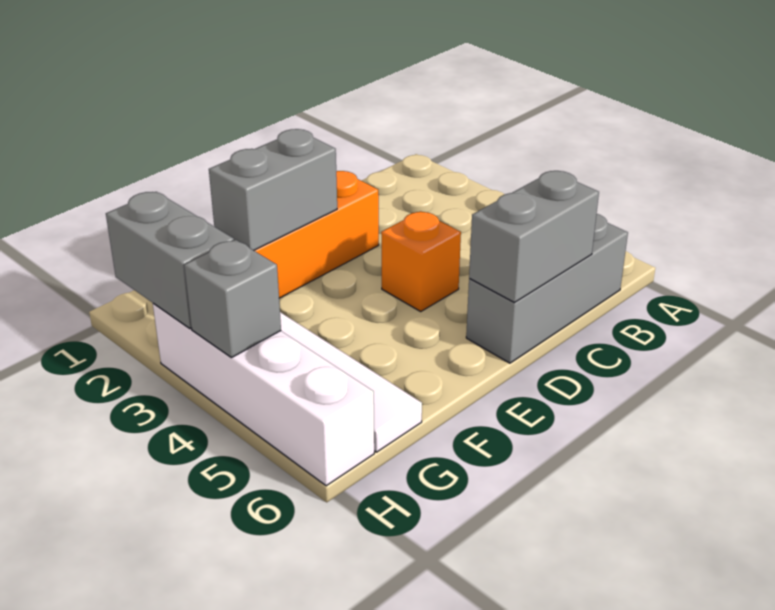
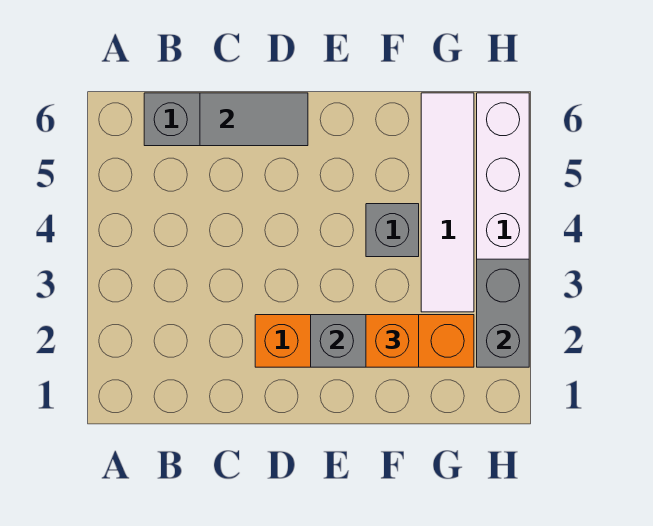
grey 1x2 brick [469,171,599,303] -> grey 1x2 tile [200,93,308,146]
orange 1x1 brick [381,211,461,311] -> orange 1x1 brick moved to [366,315,419,367]
grey 1x1 brick [184,240,281,358] -> grey 1x1 brick moved to [366,204,419,257]

